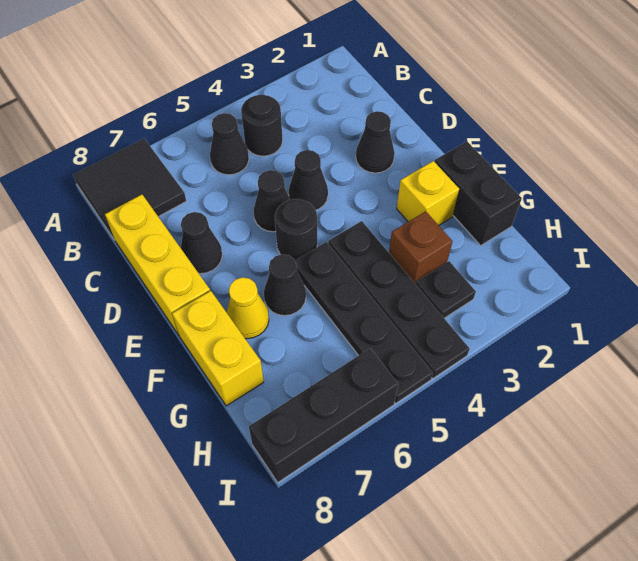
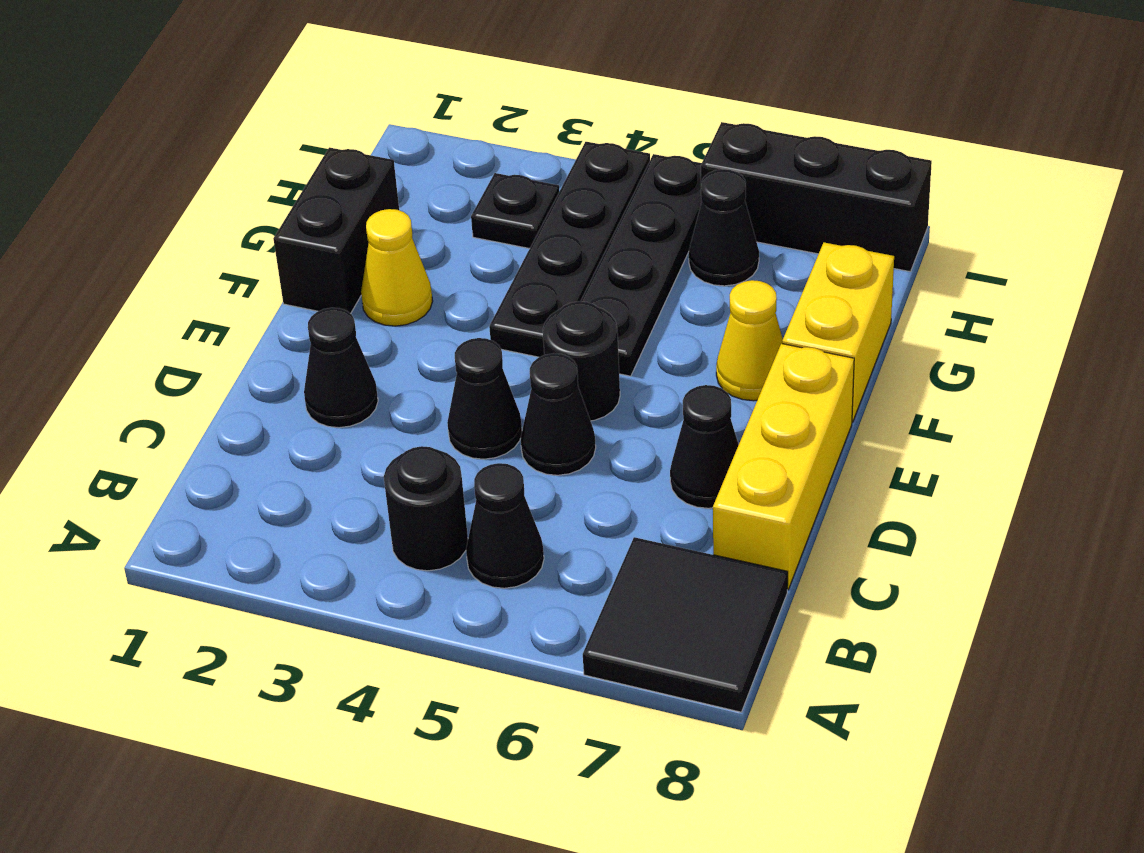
yellow 1x1 brick [397,161,459,225] -> yellow 1x1 cone [361,209,433,326]
black 1x1 cone [264,254,306,316] -> black 1x1 cone moved to [689,169,759,286]
brown 1x1 brick [389,211,452,284] -> none

